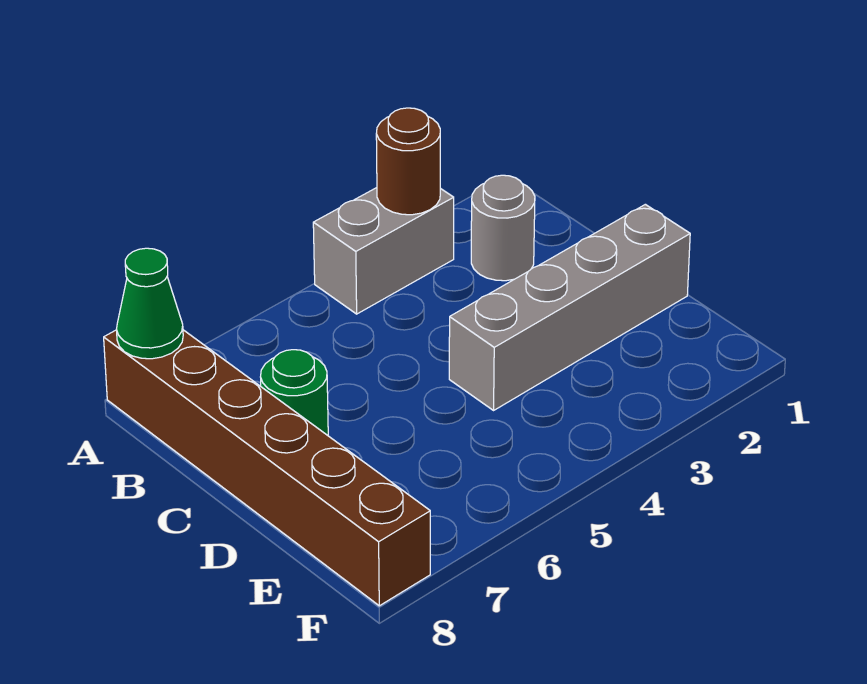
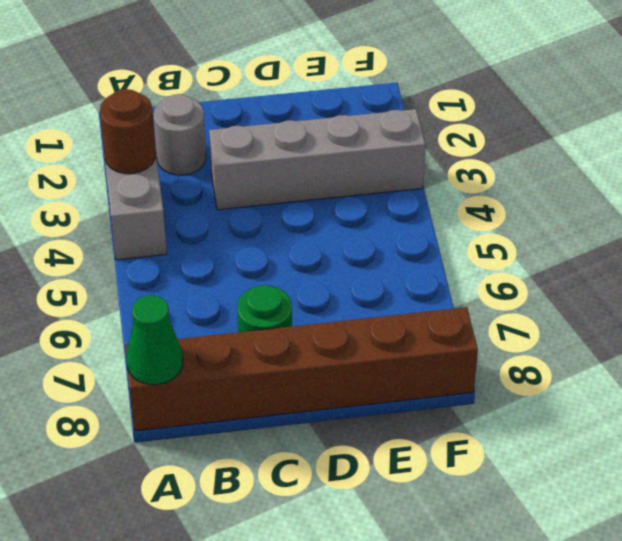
grey 1x4 brick [449,204,690,410] -> grey 1x4 brick turned to [209,109,425,210]

